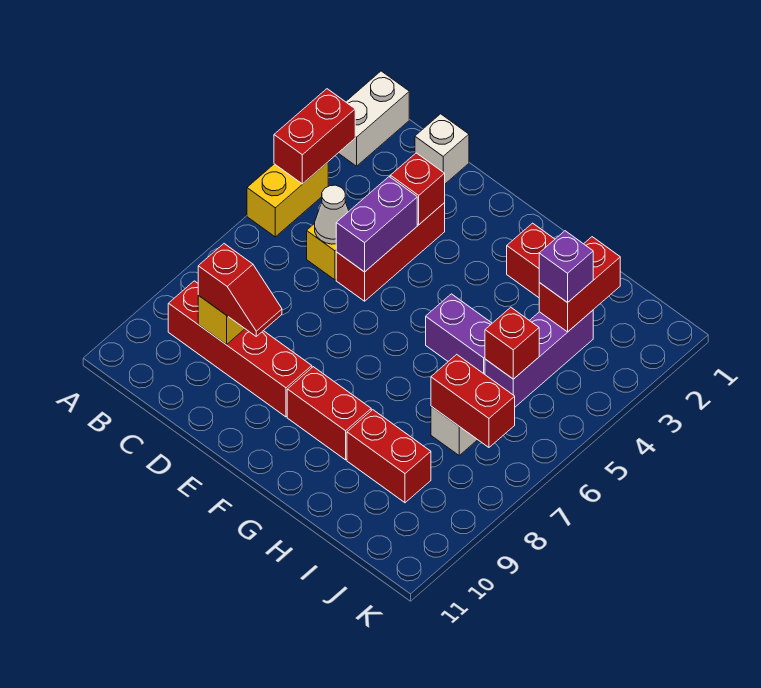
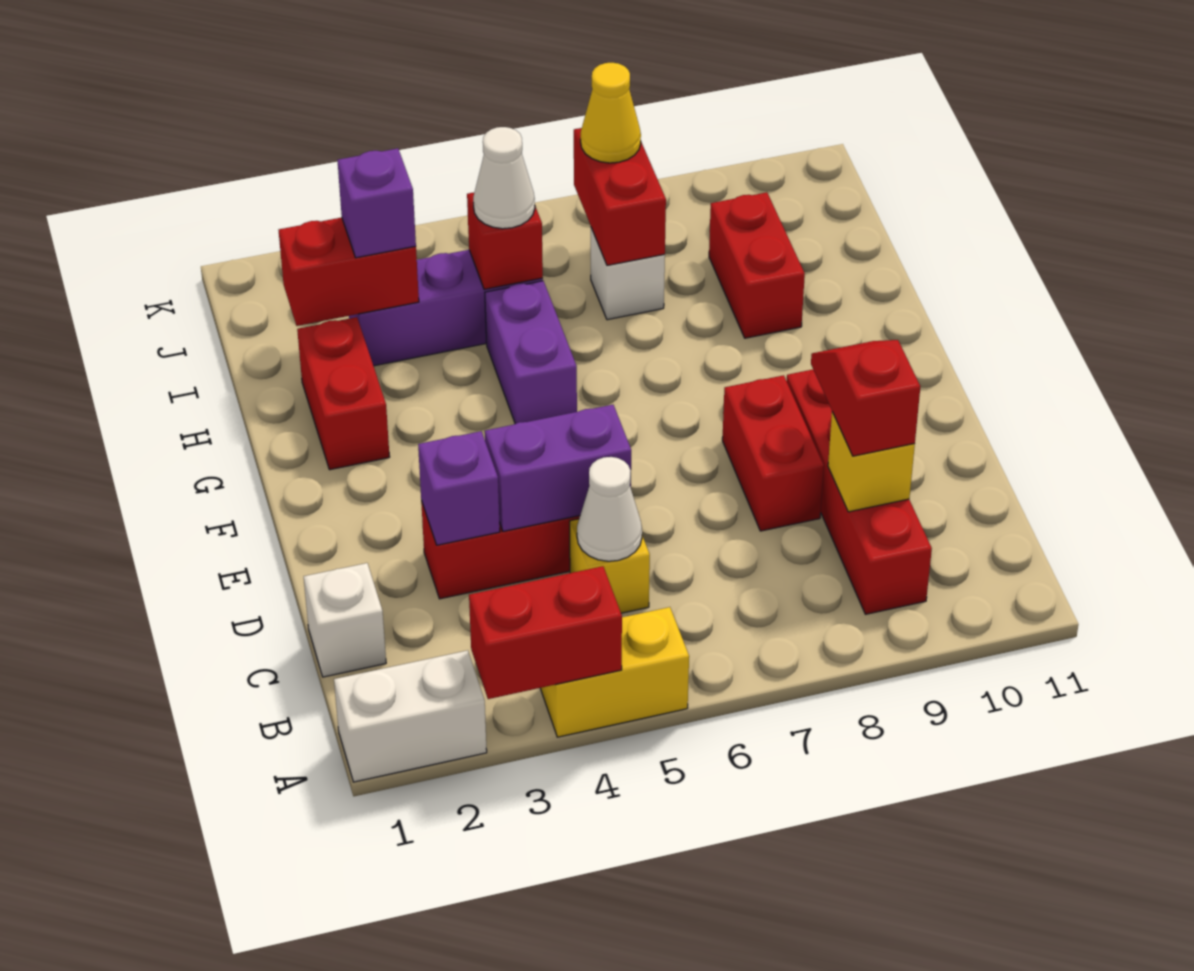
red 1x1 brick [390,153,445,224] -> purple 1x1 brick [418,431,500,545]
red 1x2 brick [287,367,371,460] -> red 1x2 brick moved to [722,375,824,531]
none -> white 1x1 cone [473,127,535,229]
none -> yellow 1x1 cone [581,63,641,163]

